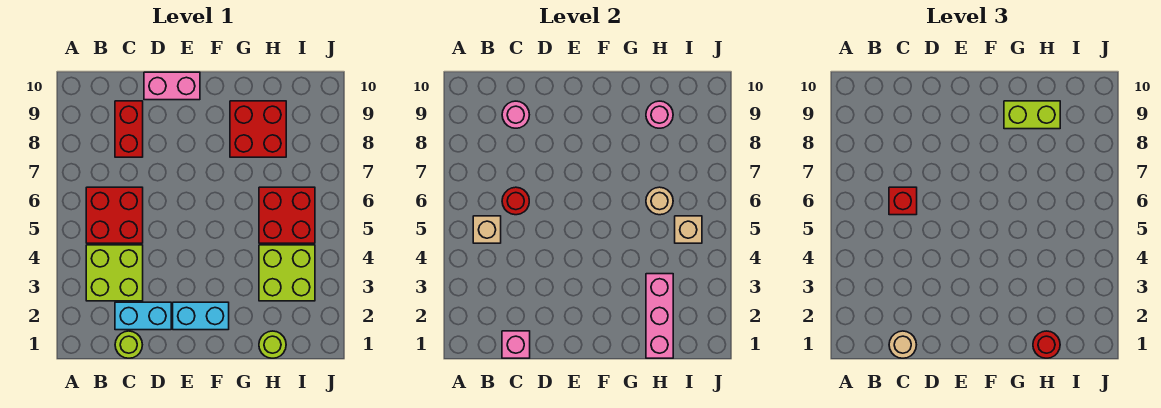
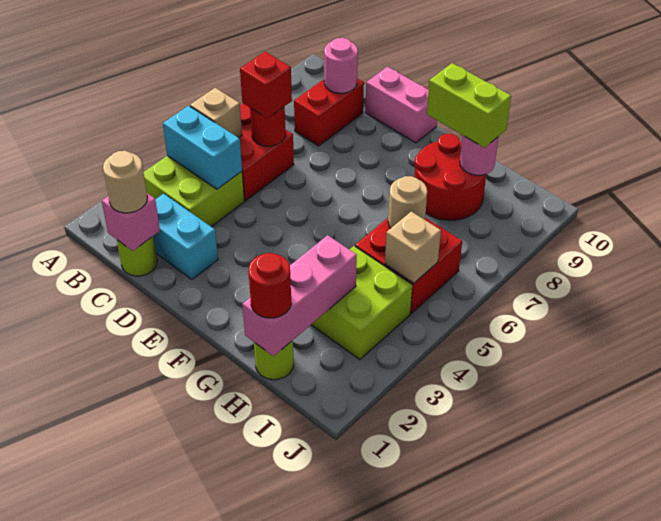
cyan 1x2 brick [173,302,229,330] -> cyan 1x2 brick moved to [163,106,242,189]
red 2x2 brick [230,101,286,157] -> red 2x2 round brick [415,134,486,220]

